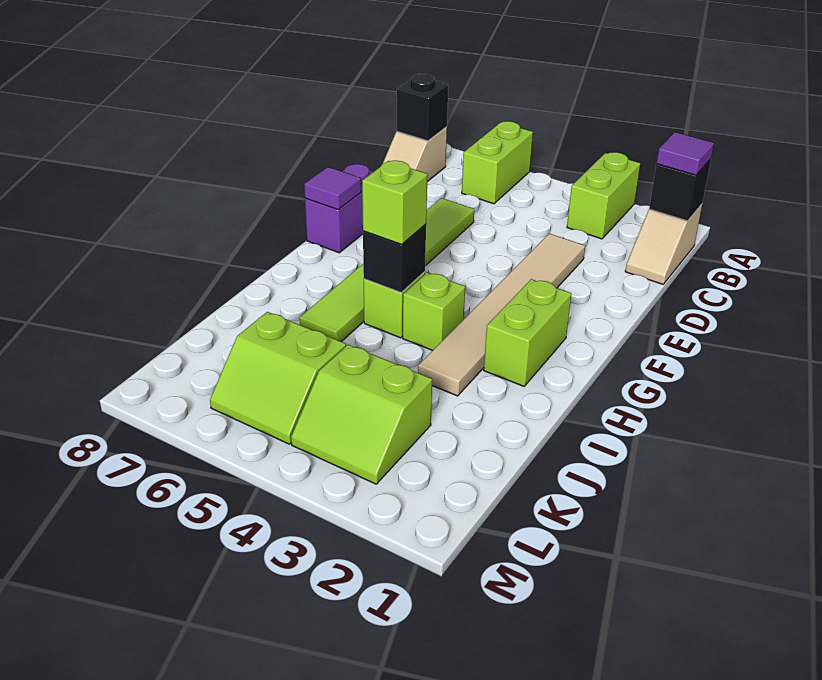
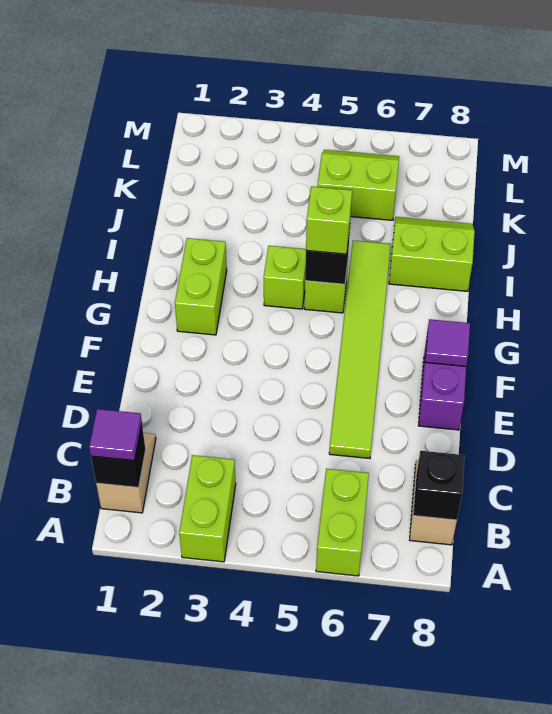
tan 1x6 tile [418,233,585,396] -> none
lime 2x2 slope [291,345,432,484] -> lime 2x2 slope moved to [389,217,475,291]

